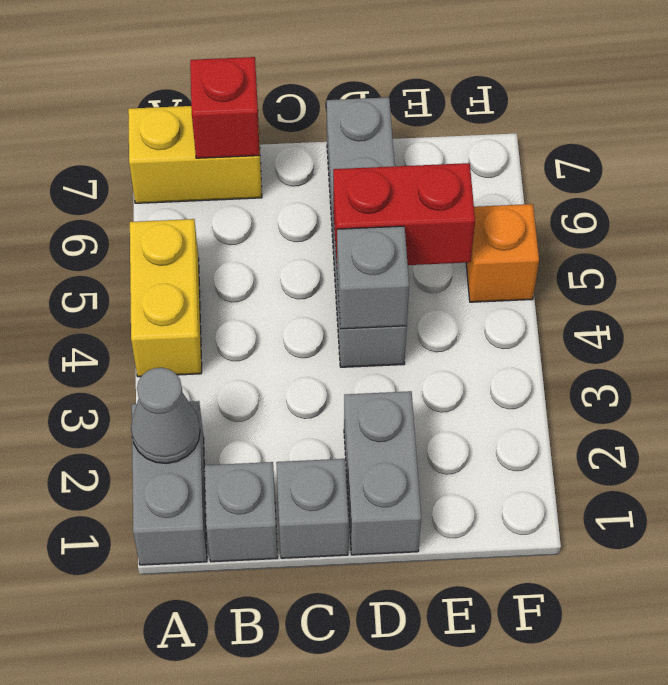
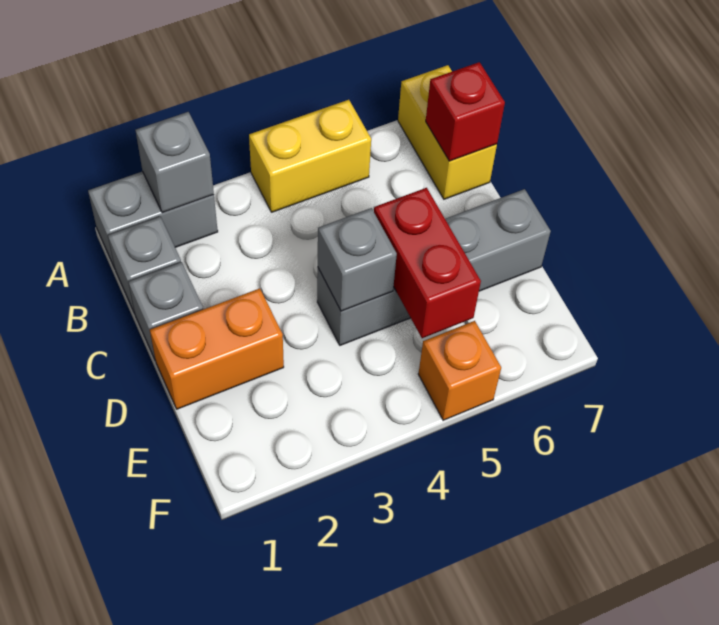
grey 1x1 cone [131,368,200,463] -> grey 1x1 brick [135,112,214,213]
grey 1x2 brick [344,391,421,555] -> orange 1x2 brick [150,288,284,409]

